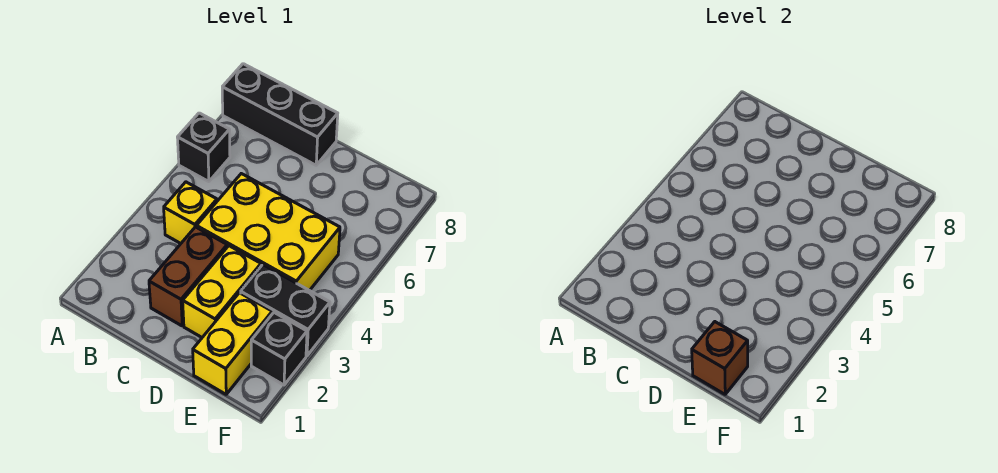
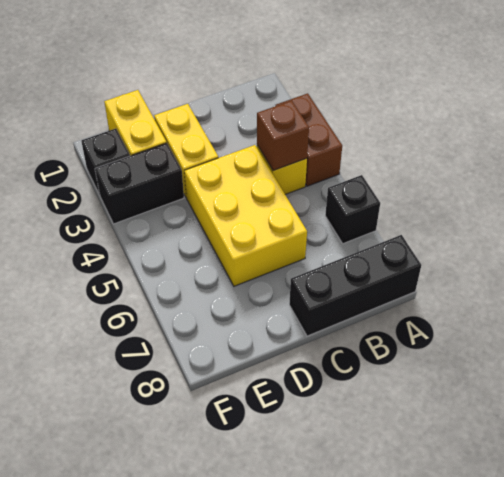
brown 1x2 brick [149,227,227,326] -> brown 1x2 brick moved to [275,93,342,186]
yellow 2x3 brick [197,174,340,291] -> yellow 2x3 brick turned to [184,145,307,286]
brown 1x1 brick [692,322,748,394] -> brown 1x1 brick moved to [257,101,309,171]

